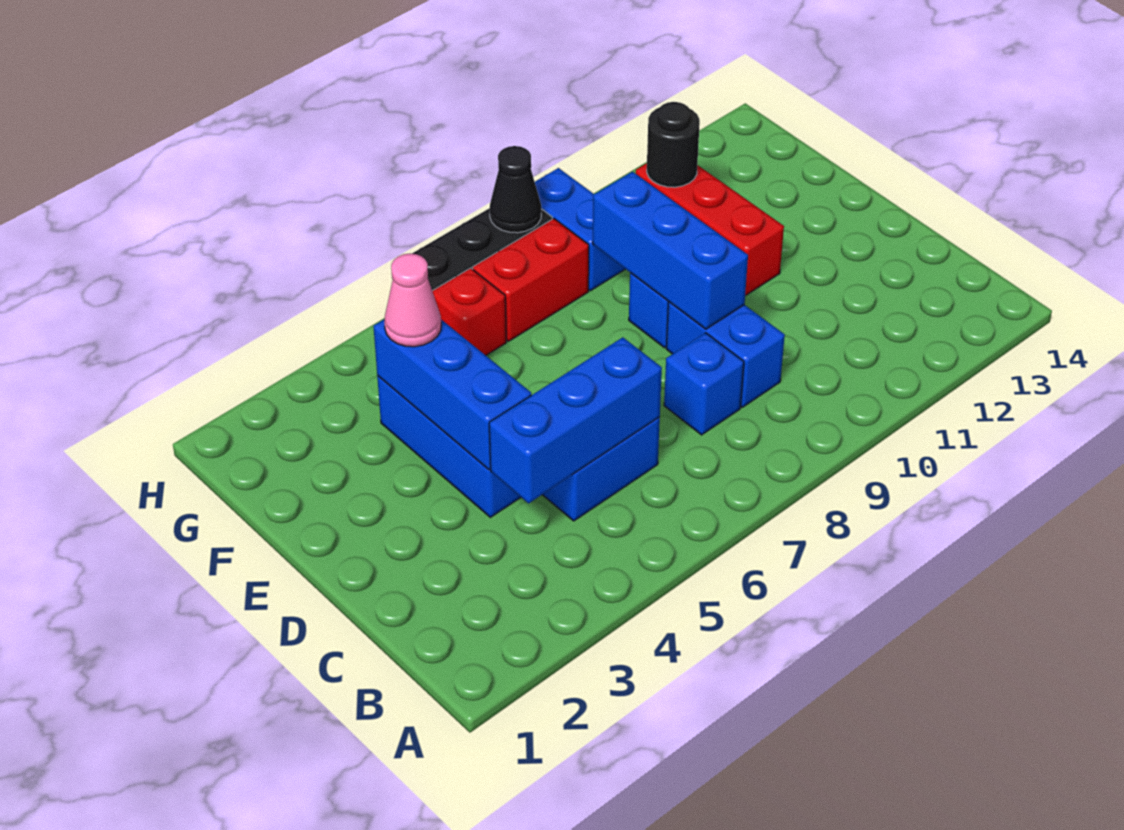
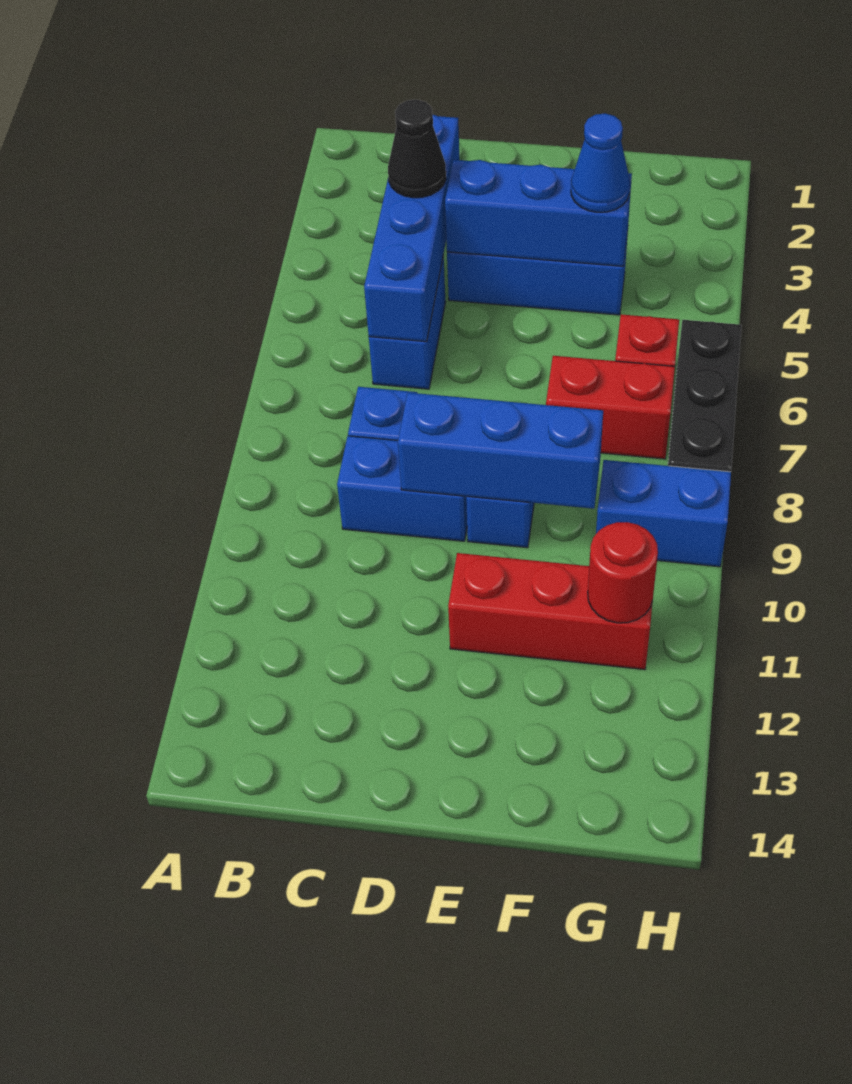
blue 1x3 brick [489,337,662,503] -> blue 1x4 brick [364,115,459,342]
pink 1x1 cone [384,254,441,347] -> blue 1x1 cone [571,113,630,212]
red 1x2 brick [473,219,589,341] -> red 1x2 brick turned to [546,356,675,459]
black 1x1 round brick [647,102,700,187] -> red 1x1 round brick [588,522,658,623]
black 1x1 cone [490,146,541,233] -> black 1x1 cone moved to [388,100,446,198]

